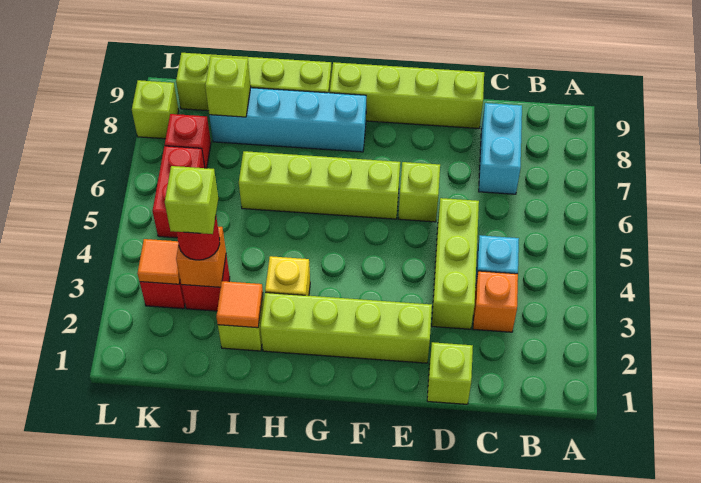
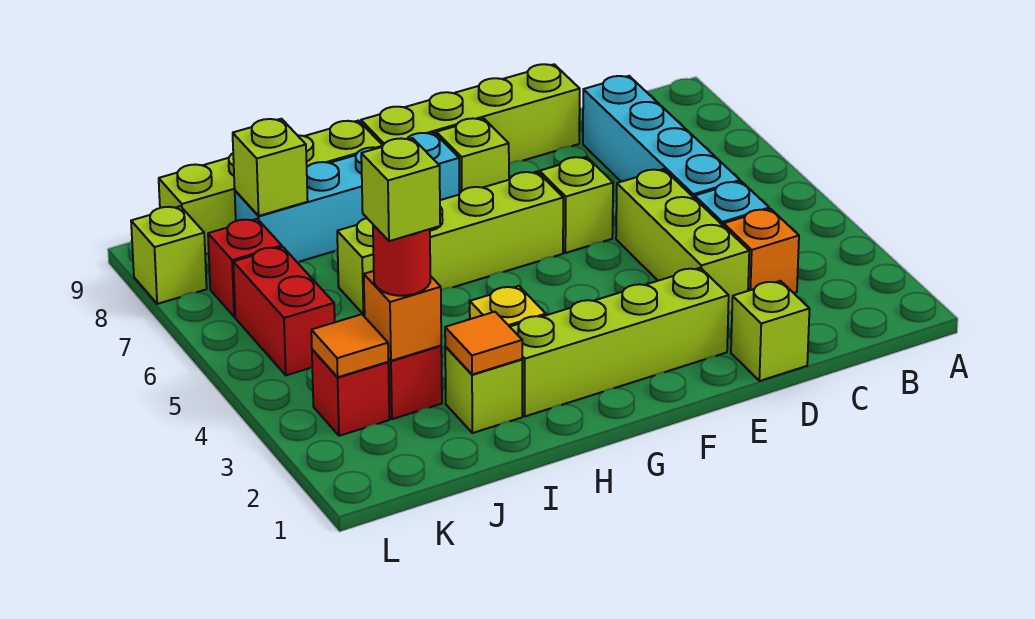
cyan 1x2 brick [479,103,522,194] -> cyan 1x4 brick [583,76,740,198]
none -> lime 1x1 brick [436,118,509,194]

